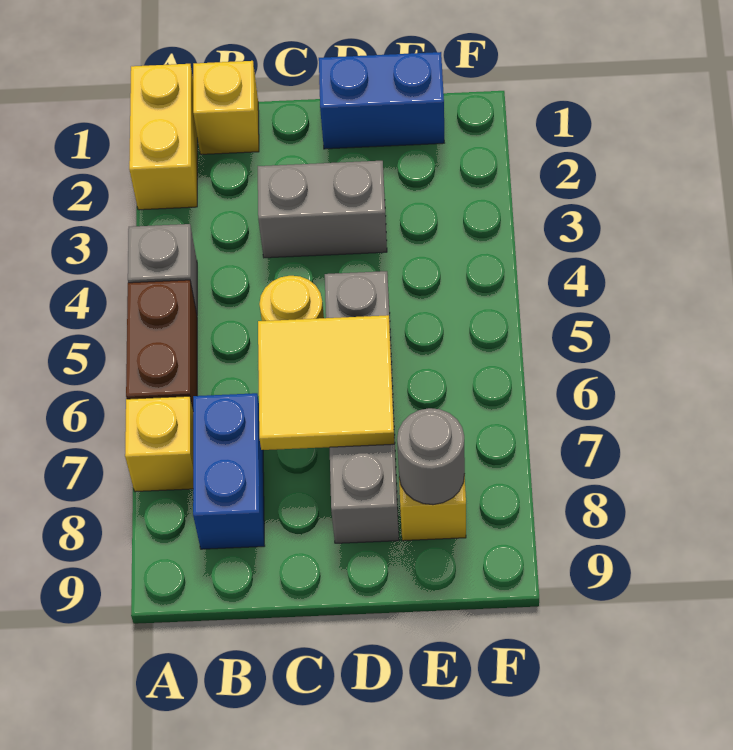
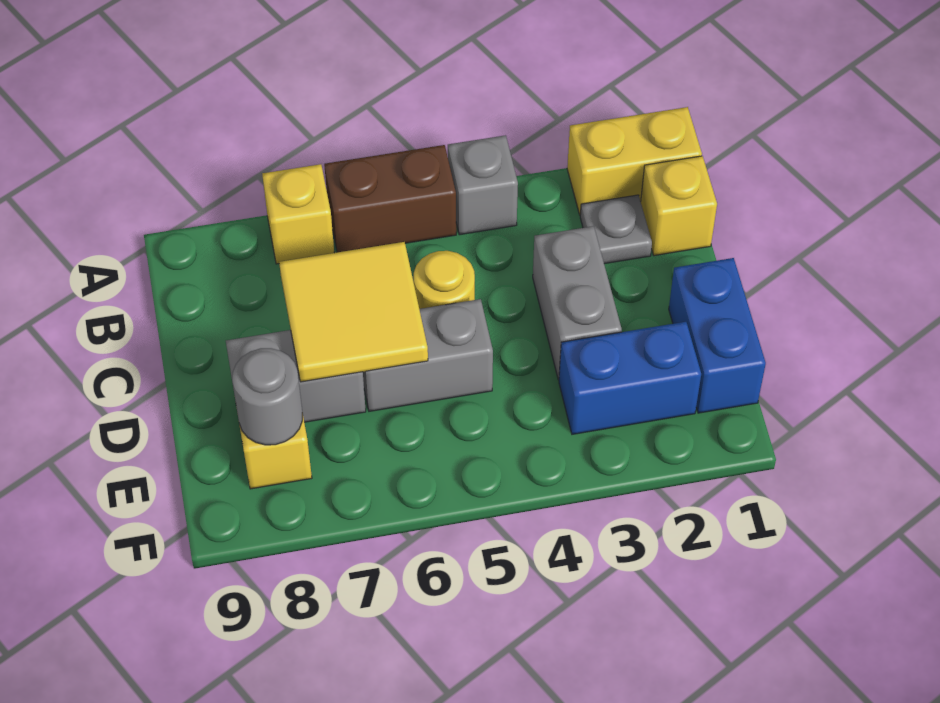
none -> grey 1x1 plate [580,195,652,264]
blue 1x2 brick [193,393,265,549] -> blue 1x2 brick moved to [559,322,701,434]

